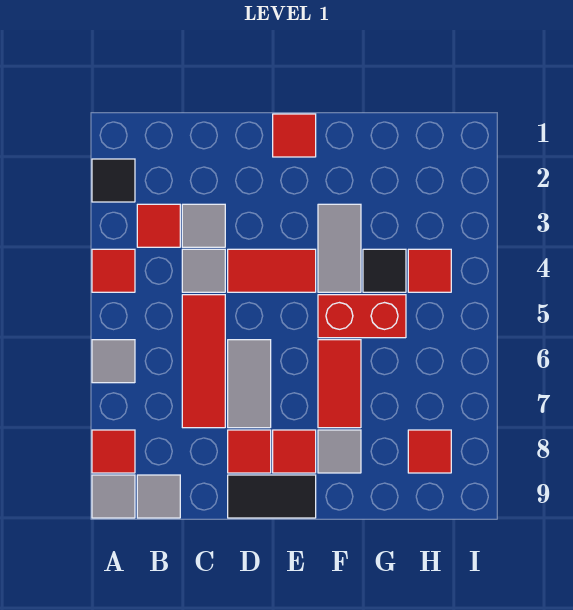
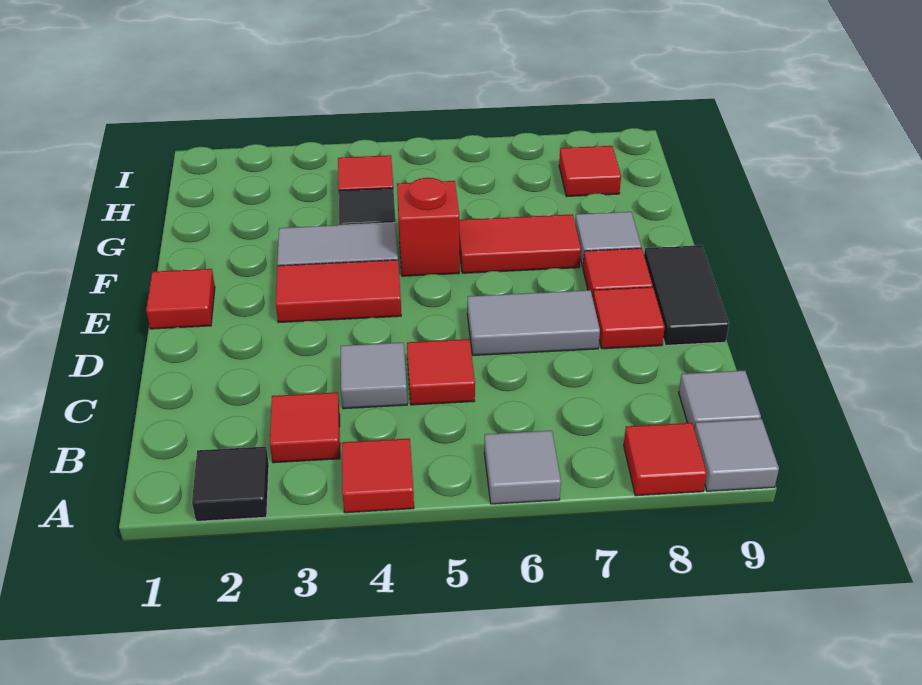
grey 1x1 tile [182,204,225,247] -> none
red 1x3 tile [182,295,225,428] -> red 1x1 tile [407,339,475,405]
red 1x2 tile [228,249,316,292] -> red 1x2 tile turned to [276,260,401,323]
red 1x2 brick [318,295,406,338] -> red 1x1 brick [397,178,459,276]

